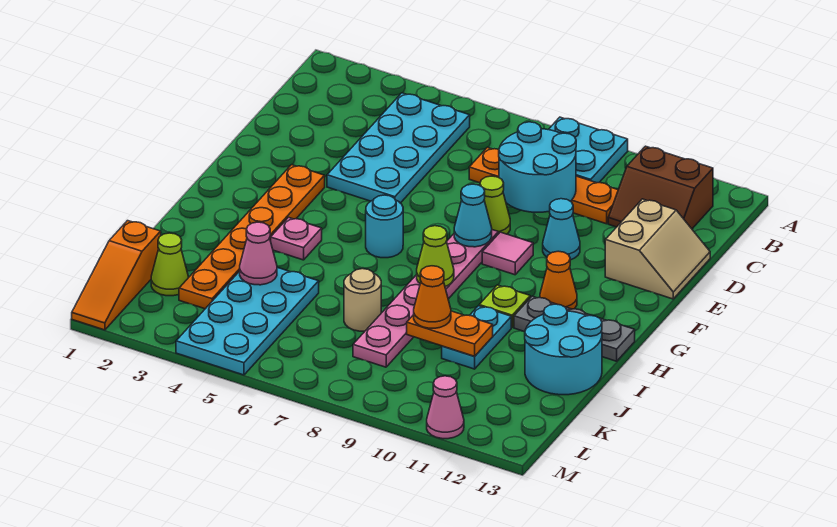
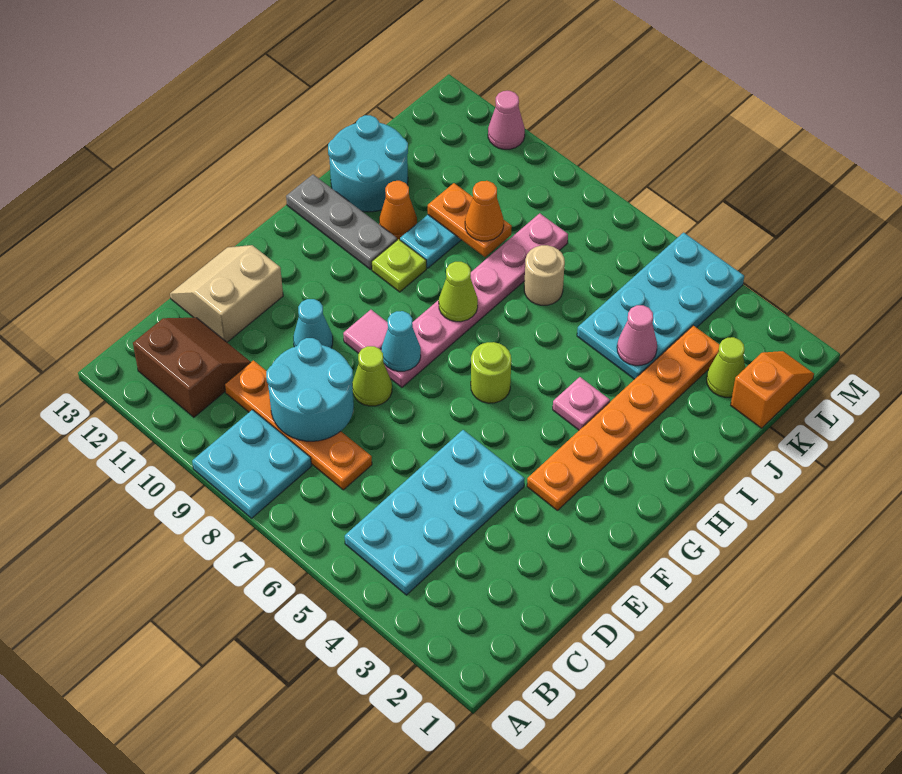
cyan 1x1 round brick [366,195,403,258] -> lime 1x1 round brick [471,342,511,403]
orange 1x1 cone [540,251,577,309] -> orange 1x1 cone moved to [379,181,417,240]
orange 1x3 slope [72,221,161,330] -> orange 1x2 slope [731,351,814,428]

